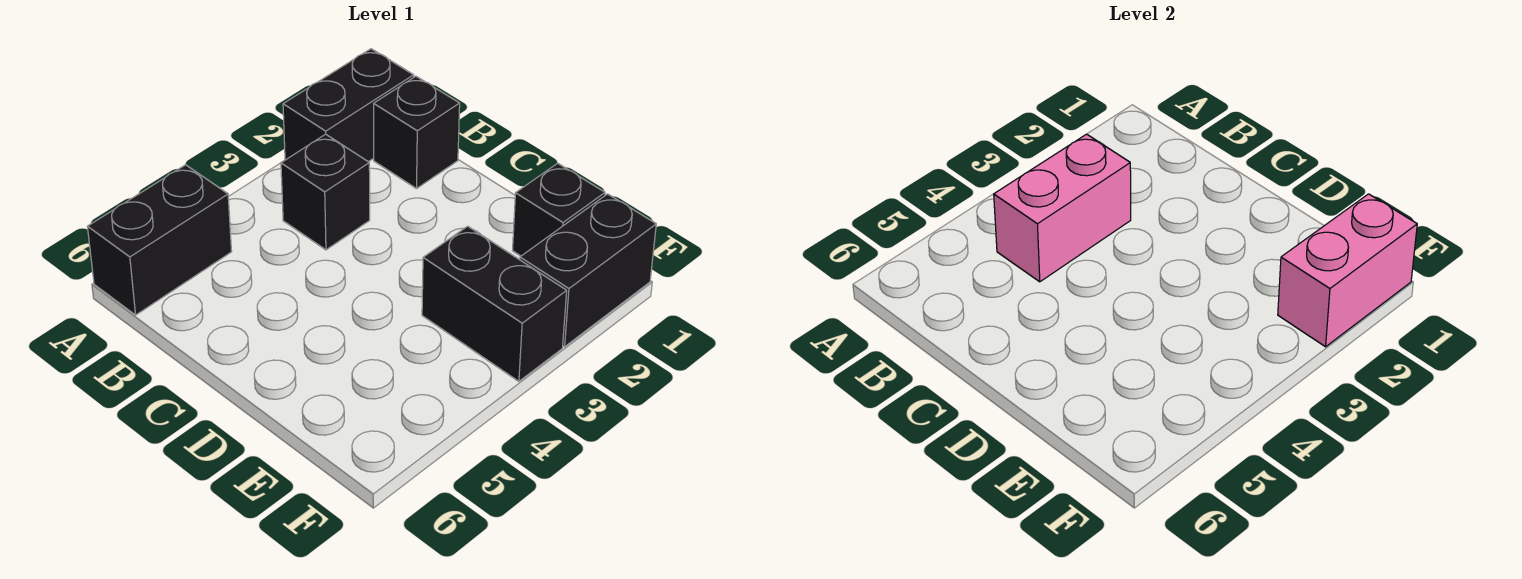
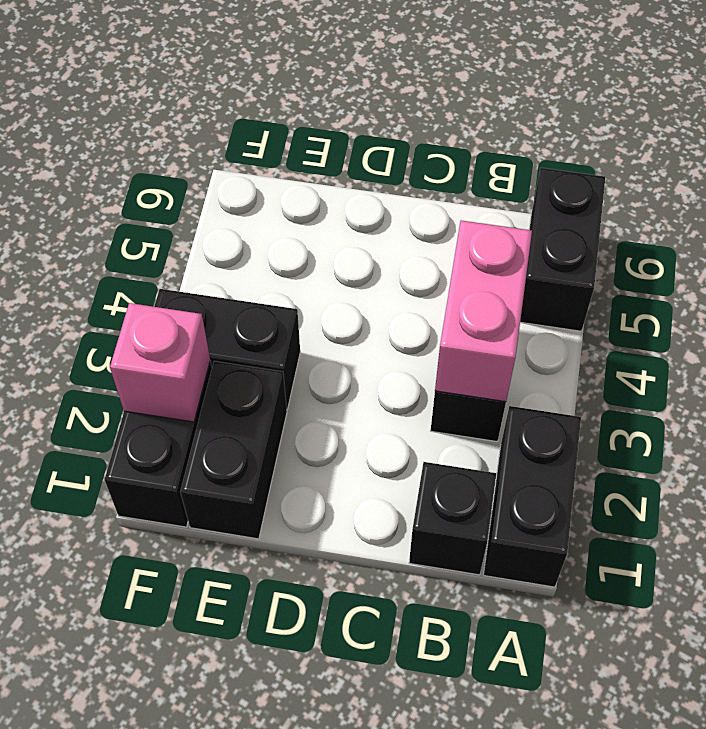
black 1x1 brick [513,163,605,256] -> black 1x2 brick [180,361,287,539]
pink 1x2 brick [1278,194,1417,347] -> pink 1x1 brick [110,303,210,422]

